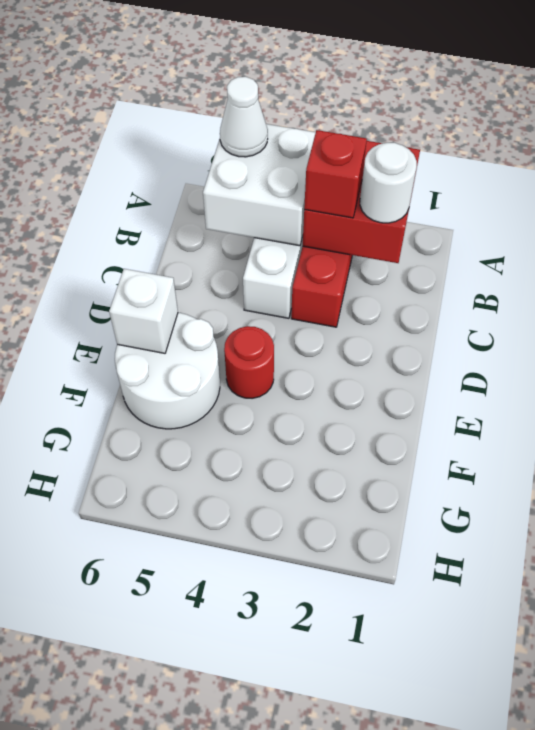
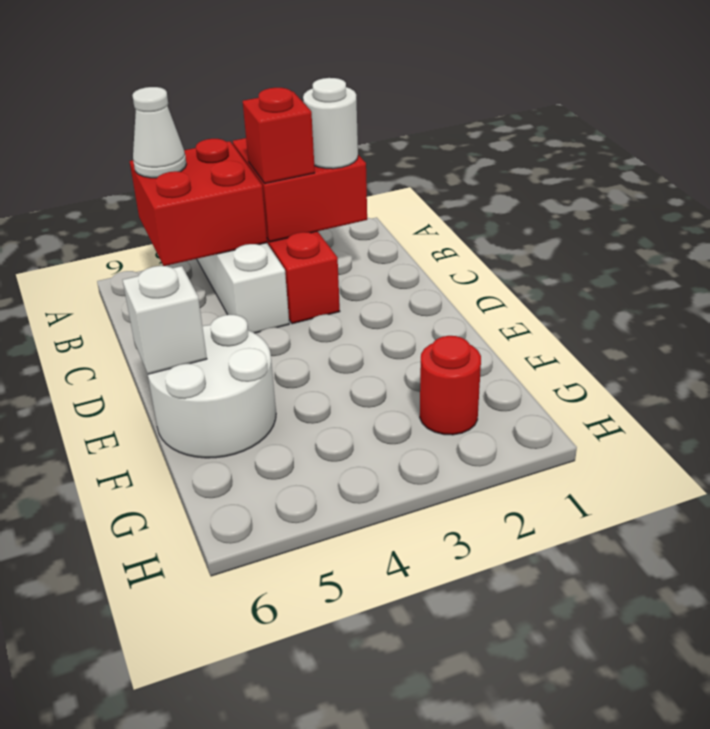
white 2x2 brick [203,124,316,246] -> red 2x2 brick [130,139,267,266]
red 1x1 round brick [224,326,274,398] -> red 1x1 round brick moved to [420,336,481,435]

